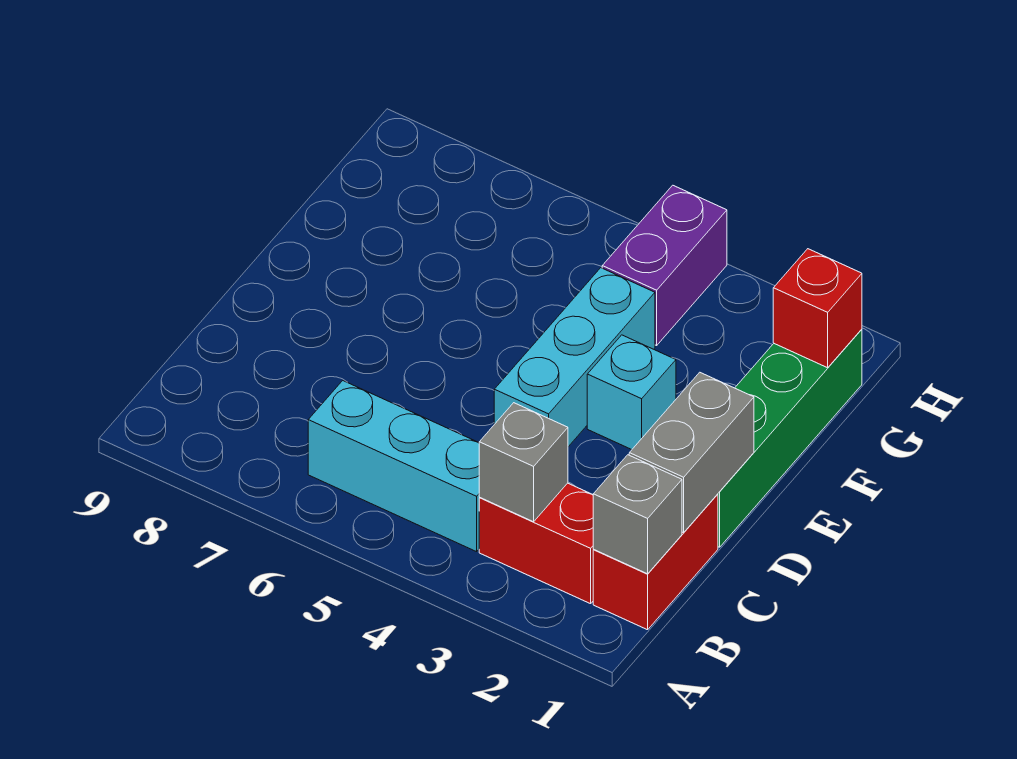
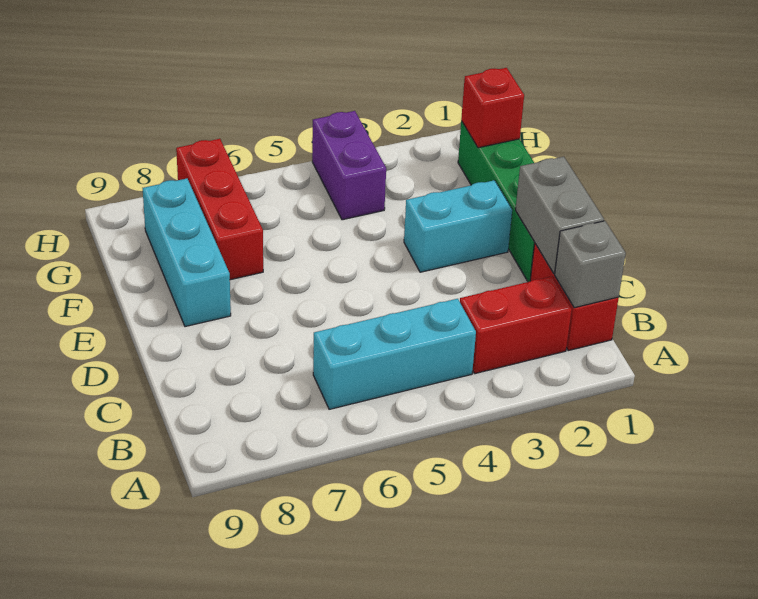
grey 1x1 brick [479,403,568,522] -> none
cyan 1x3 brick [494,268,655,447] -> cyan 1x3 brick moved to [143,179,231,327]
cyan 1x1 brick [587,335,676,450] -> cyan 1x2 brick [404,180,512,272]
none -> red 1x3 brick [176,139,263,280]

